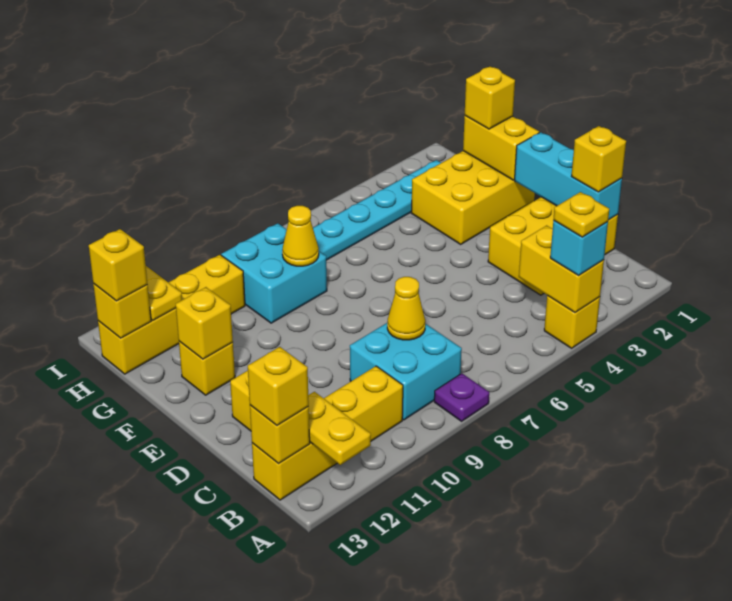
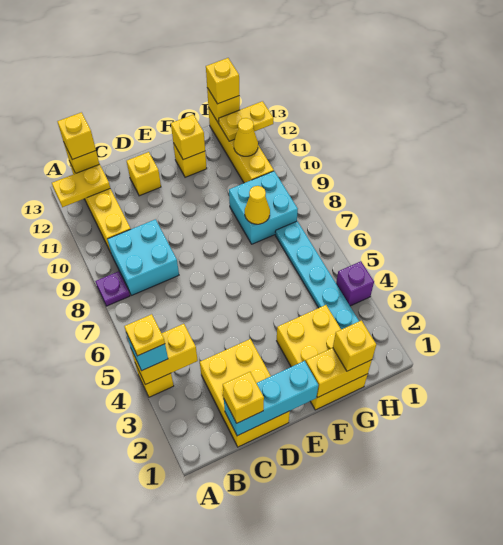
yellow 1x1 cone [387,277,425,340] -> yellow 1x1 cone moved to [234,118,258,156]
none -> purple 1x1 brick [336,261,374,306]

